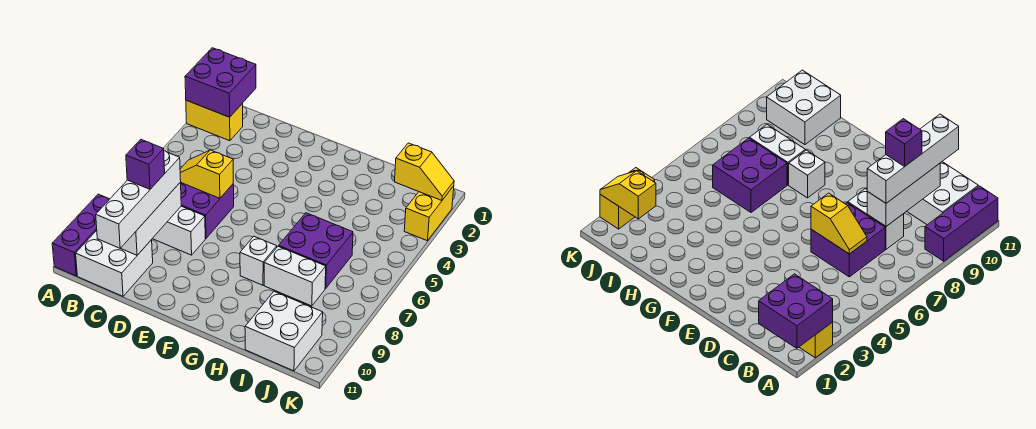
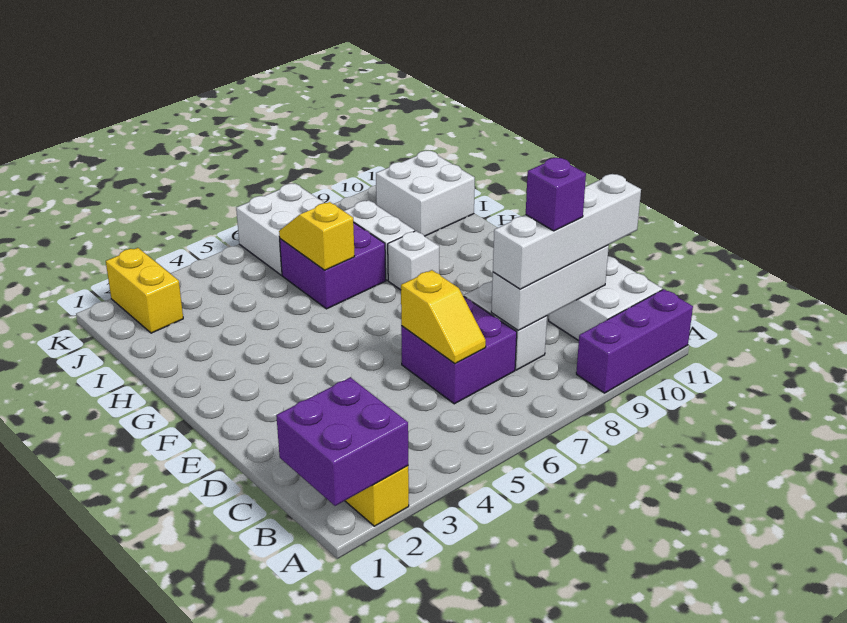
yellow 1x2 slope [394,143,454,201] -> yellow 1x2 slope moved to [279,202,355,270]
none -> white 2x2 brick [236,183,324,275]
yellow 1x2 brick [404,186,454,241] -> yellow 1x2 brick turned to [106,248,183,333]

